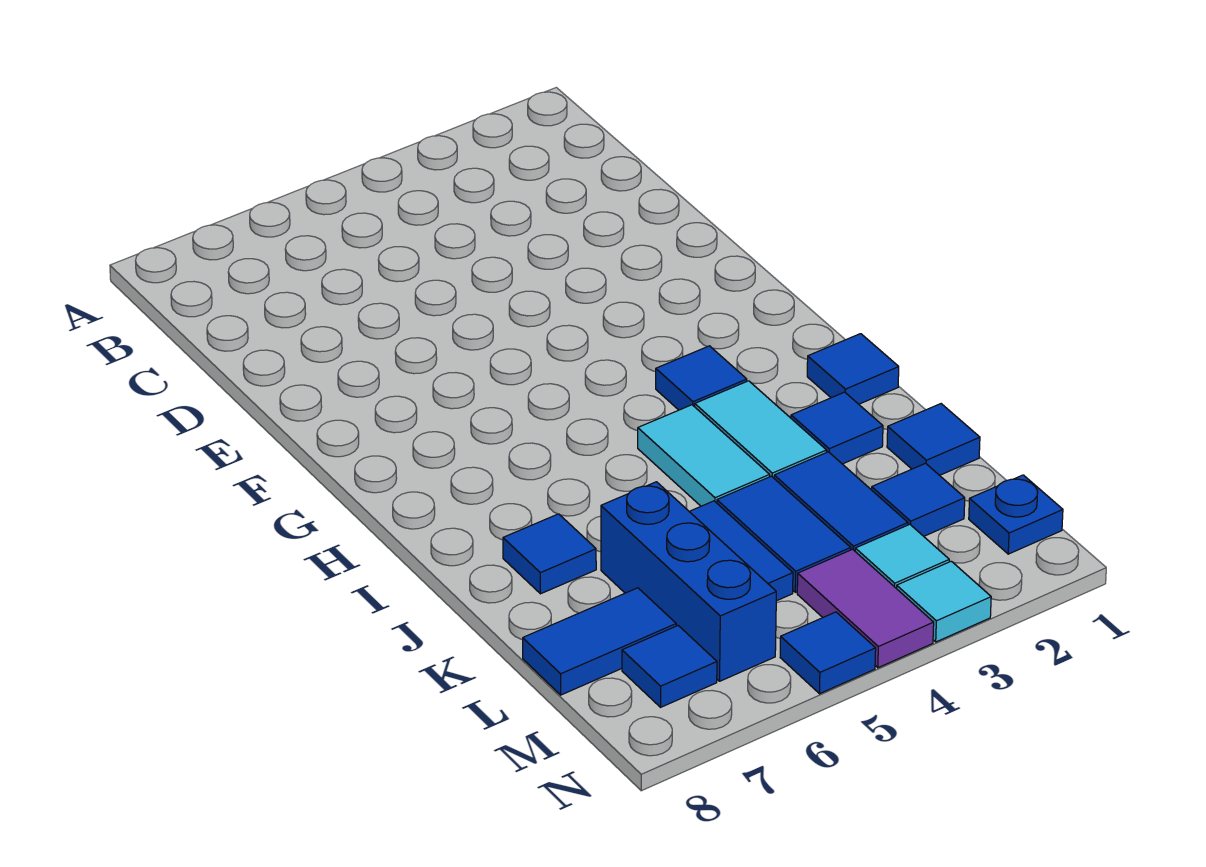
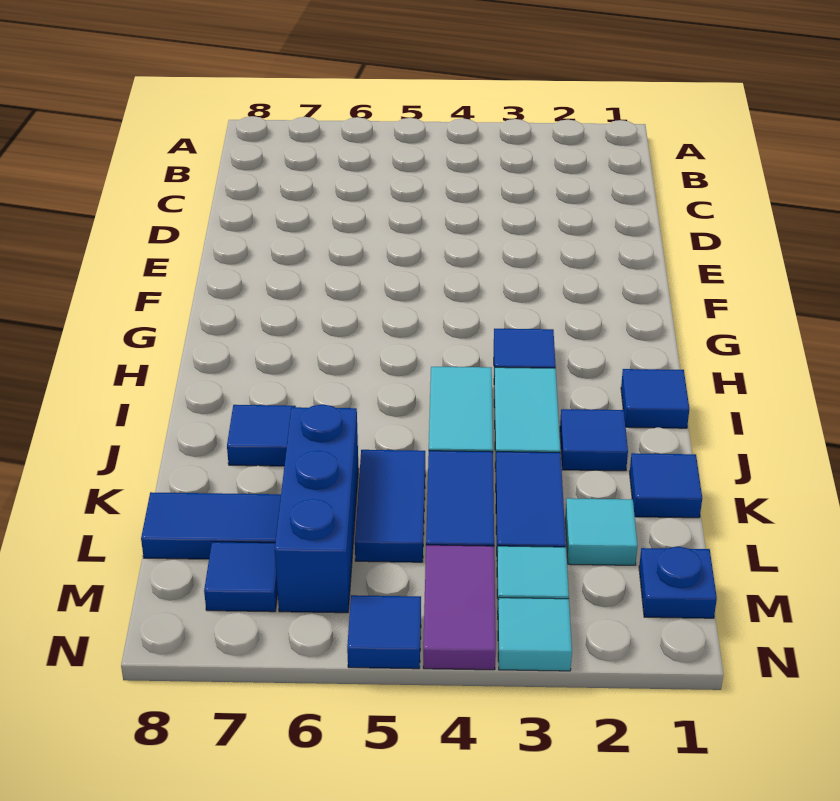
blue 1x1 tile [872,463,965,536] -> cyan 1x1 tile [565,498,638,565]

